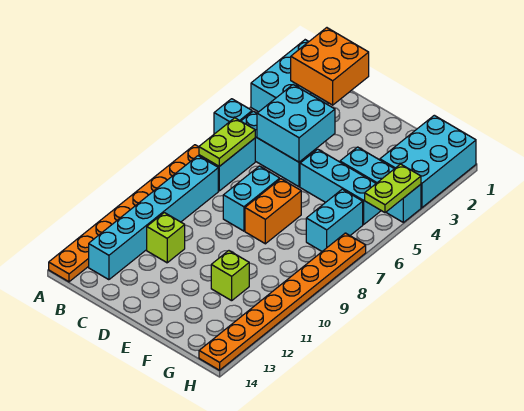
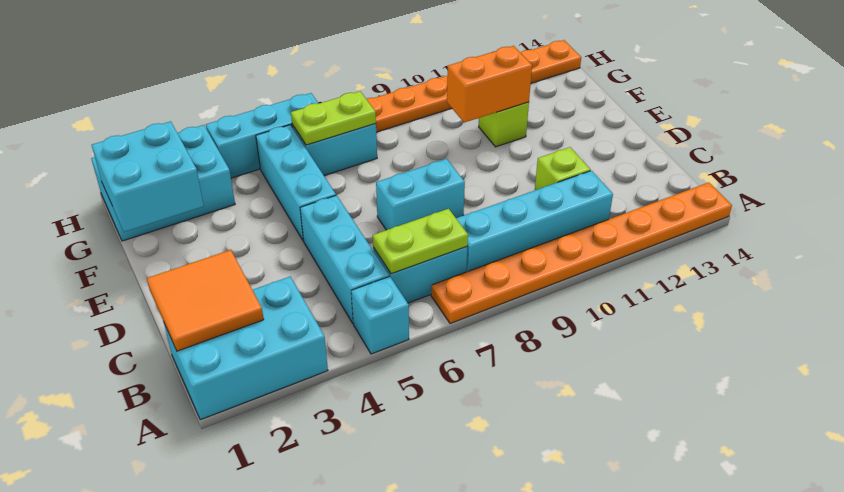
orange 2x2 brick [291,28,369,105] -> orange 2x2 tile [147,250,264,351]
cyan 1x6 brick [89,156,218,280] -> cyan 1x4 brick [456,171,613,272]
cyan 2x2 brick [257,85,335,162] -> cyan 2x2 brick moved to [92,121,204,232]
orange 1x2 brick [245,179,301,244] -> orange 1x2 brick moved to [447,46,532,123]
cyan 1x3 brick [340,147,421,222] -> cyan 1x3 brick turned to [206,93,319,178]
lime 1x2 plate [365,164,421,213] -> lime 1x2 plate moved to [291,91,376,145]

